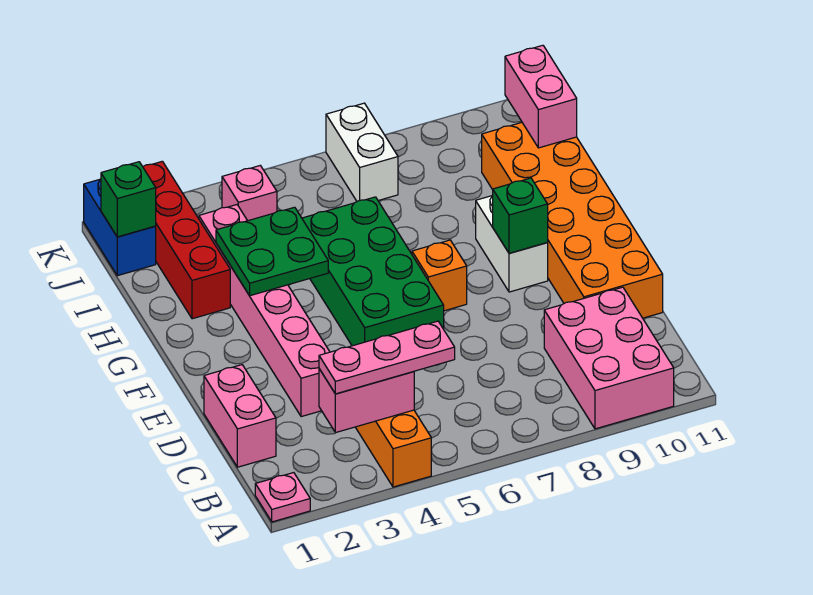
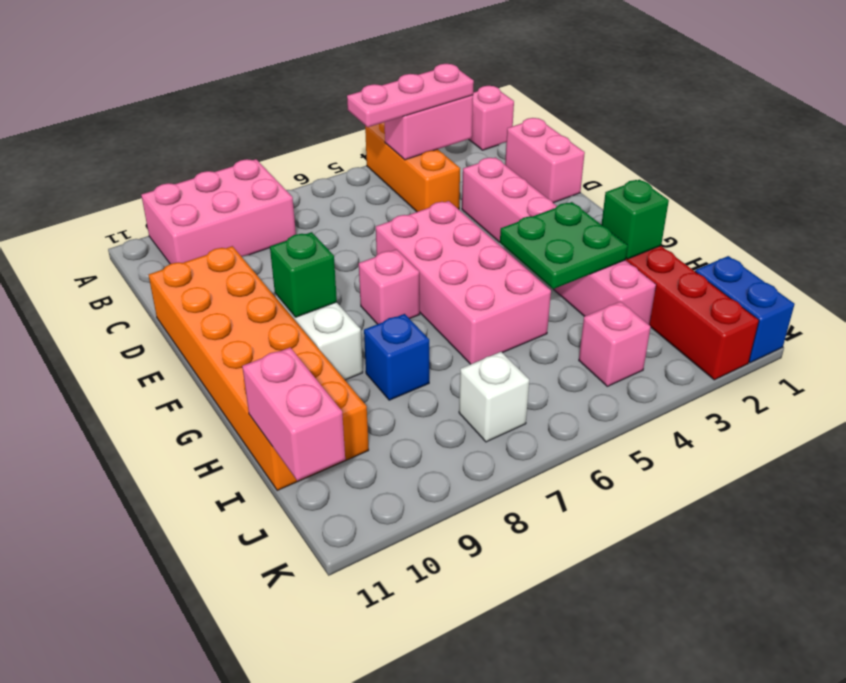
pink 1x1 plate [255,473,310,522] -> pink 1x1 brick [469,86,514,150]
pink 2x3 brick [544,287,674,429] -> pink 2x3 brick turned to [141,159,296,264]
green 2x4 brick [302,197,444,346] -> pink 2x4 brick [376,201,551,364]
orange 1x1 brick [412,240,467,311] -> pink 1x1 brick [359,249,420,324]
none -> blue 1x1 brick [364,314,429,400]
green 1x1 brick [101,162,156,237] -> green 1x1 brick moved to [601,180,669,259]
white 1x2 brick [326,103,398,201] -> white 1x1 brick [459,352,529,442]

